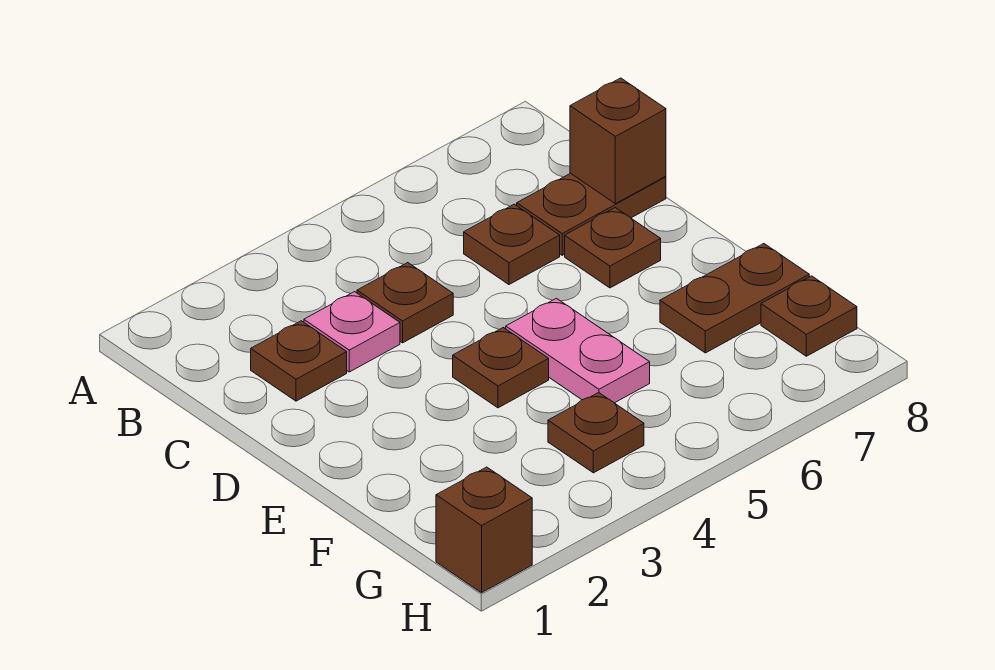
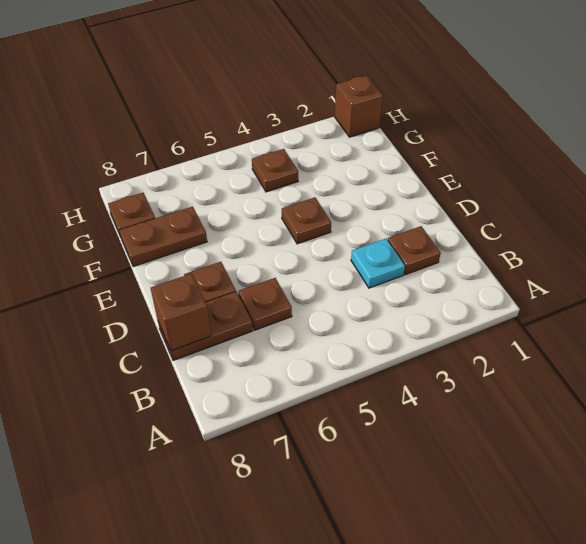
pink 1x1 plate [304,292,400,372] -> cyan 1x1 plate [351,239,405,288]
brown 1x1 plate [357,263,453,343] -> none
pink 1x2 plate [506,298,650,403] -> none

